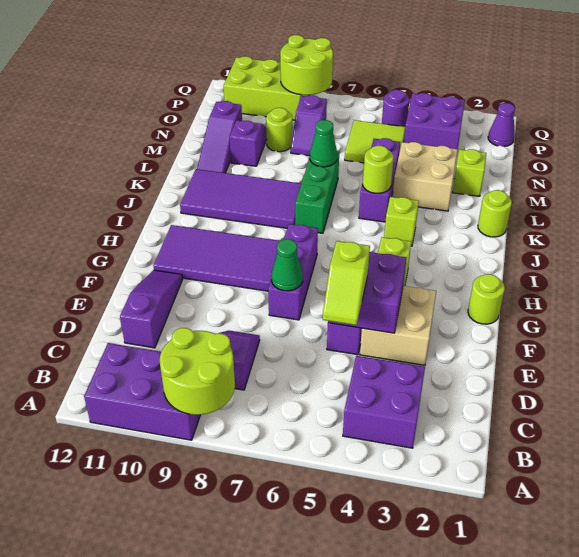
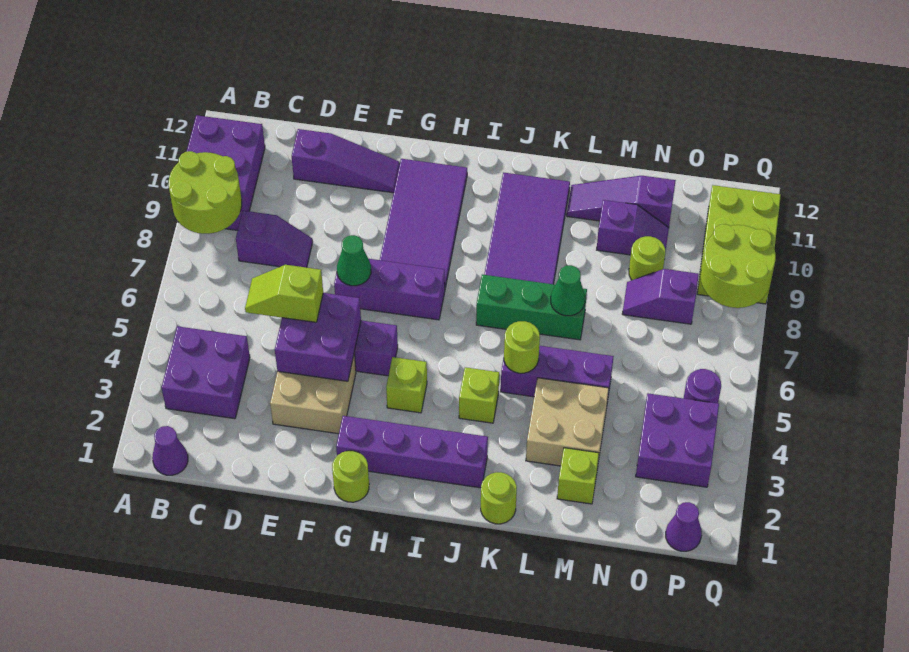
none -> purple 1x1 cone [152,426,188,475]
none -> purple 1x4 brick [336,416,488,488]
lime 2x2 tile [345,120,405,163] -> none

